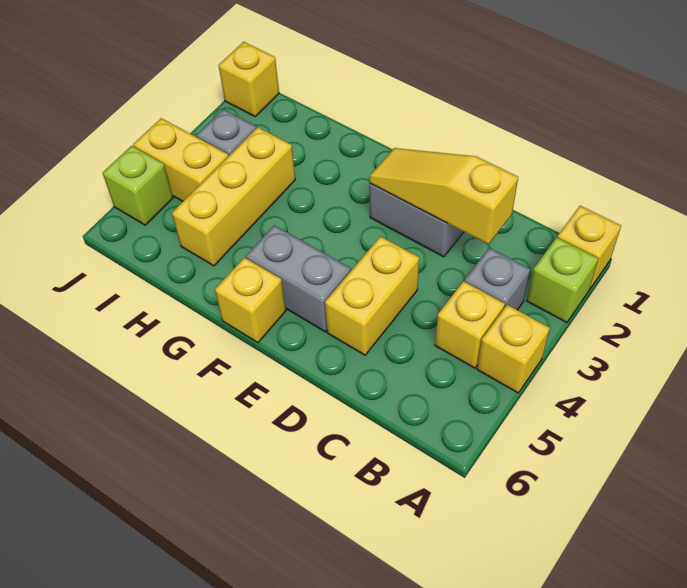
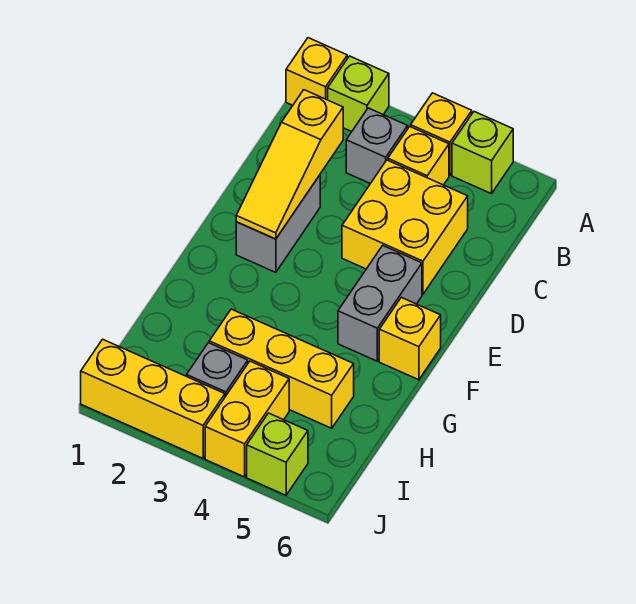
none -> lime 1x1 brick [452,112,513,194]
yellow 1x2 brick [325,236,419,355] -> yellow 2x2 brick [342,160,468,294]
yellow 1x1 brick [219,42,279,116] -> yellow 1x3 brick [81,339,225,458]

